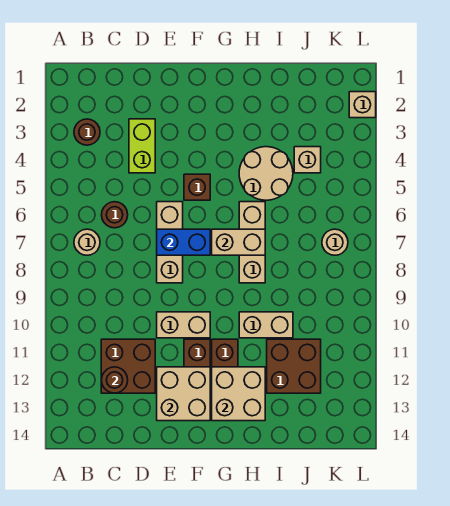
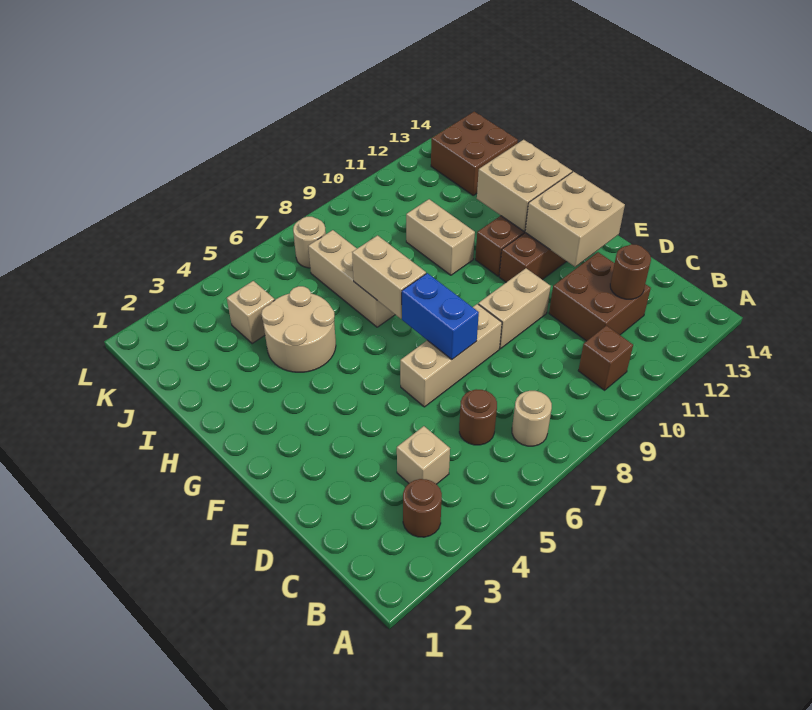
lime 1x2 brick [129,119,155,173] -> none
tan 1x2 brick [157,312,210,338] -> tan 1x2 brick turned to [478,268,551,349]
brown 1x1 brick [184,174,210,200] -> brown 1x1 brick moved to [578,326,633,390]
tan 1x3 brick [239,202,265,283] -> tan 1x3 brick turned to [308,230,395,327]
brown 2x2 brick [267,339,321,393] -> brown 2x2 brick moved to [431,112,518,195]
tan 1x1 brick [349,92,376,118] -> tan 1x1 brick moved to [397,426,450,484]

